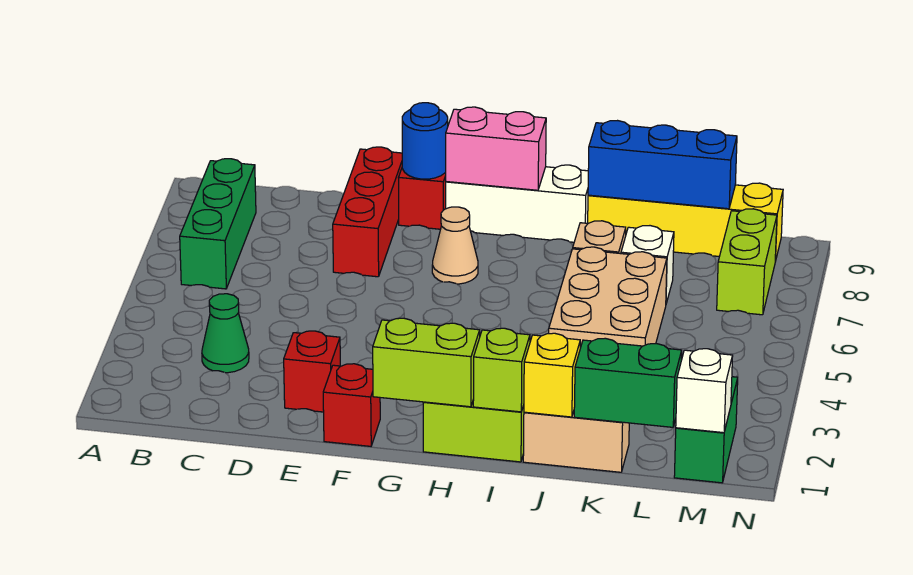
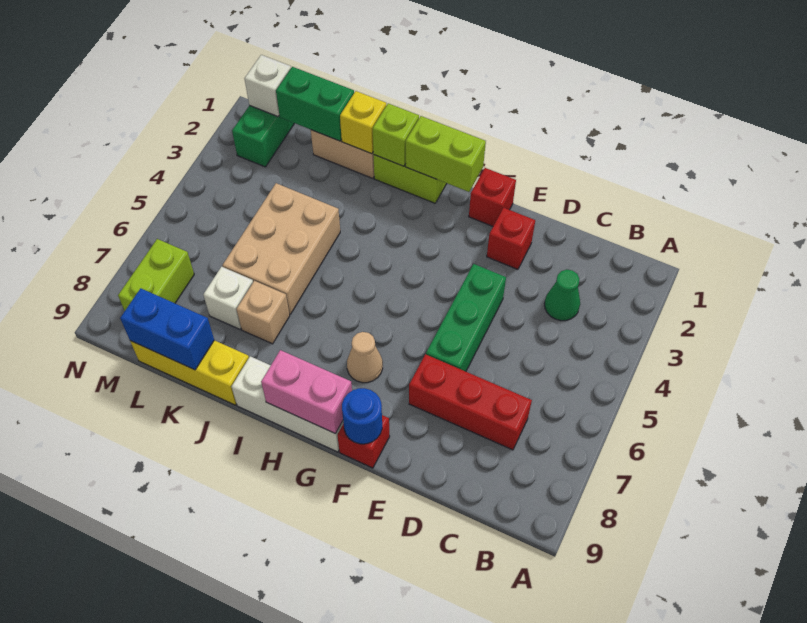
green 1x3 brick [180,159,256,289] -> green 1x3 brick moved to [426,264,506,371]
red 1x3 brick [333,147,402,277] -> red 1x3 brick turned to [409,354,532,450]
yellow 1x4 brick [588,183,783,262] -> yellow 1x3 brick [130,340,249,405]
blue 1x3 brick [588,121,737,209] -> blue 1x2 brick [120,288,214,370]

